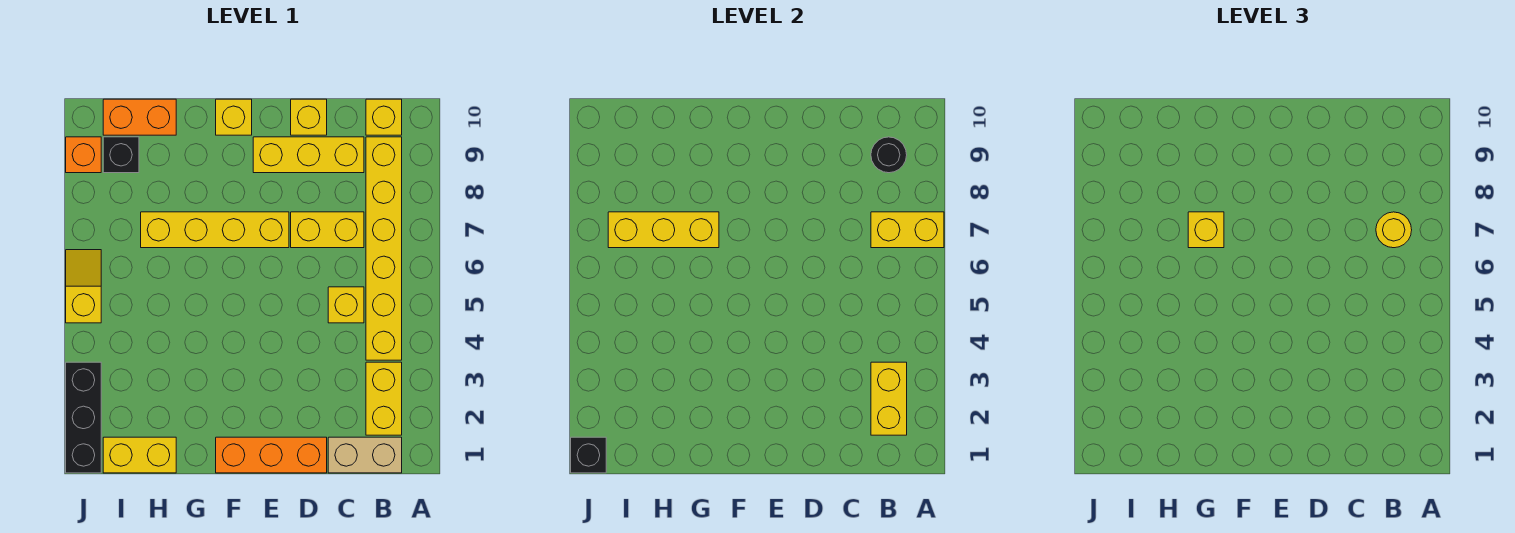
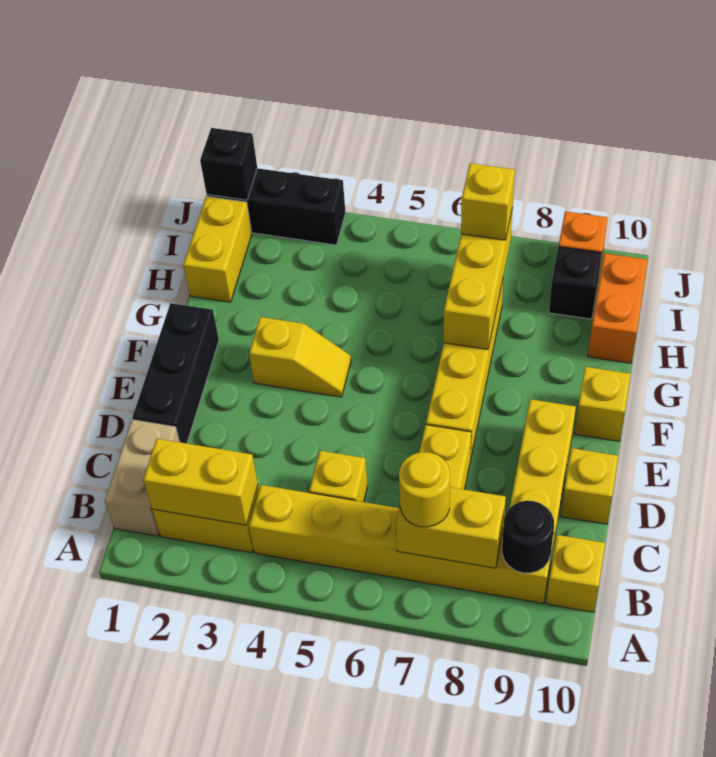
yellow 1x2 brick [871,212,944,248] -> yellow 1x2 brick turned to [396,487,506,568]
orange 1x3 brick [216,437,327,473] -> black 1x3 brick [132,303,219,443]
yellow 1x1 brick [1188,212,1224,248] -> yellow 1x1 brick moved to [461,163,515,240]
yellow 1x2 slope [66,250,101,323] -> yellow 1x2 slope moved to [249,317,351,397]

